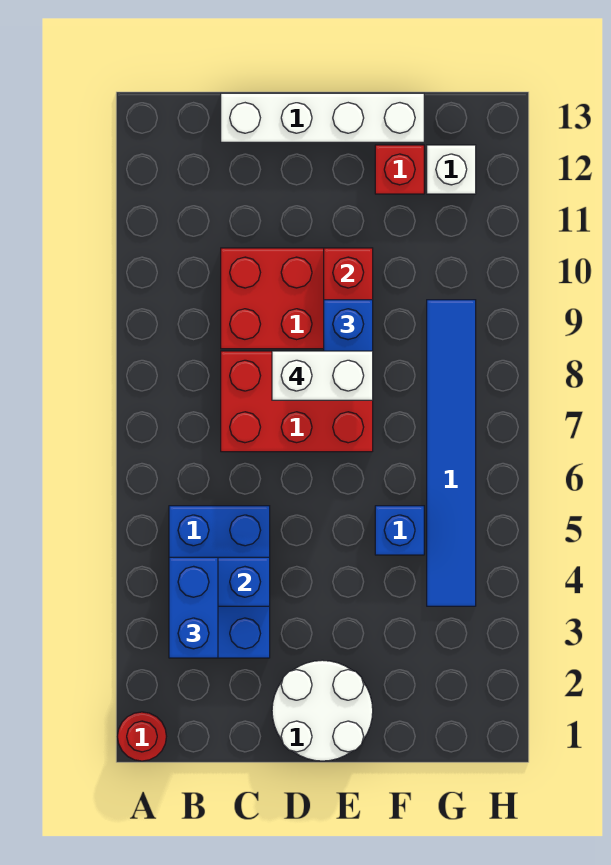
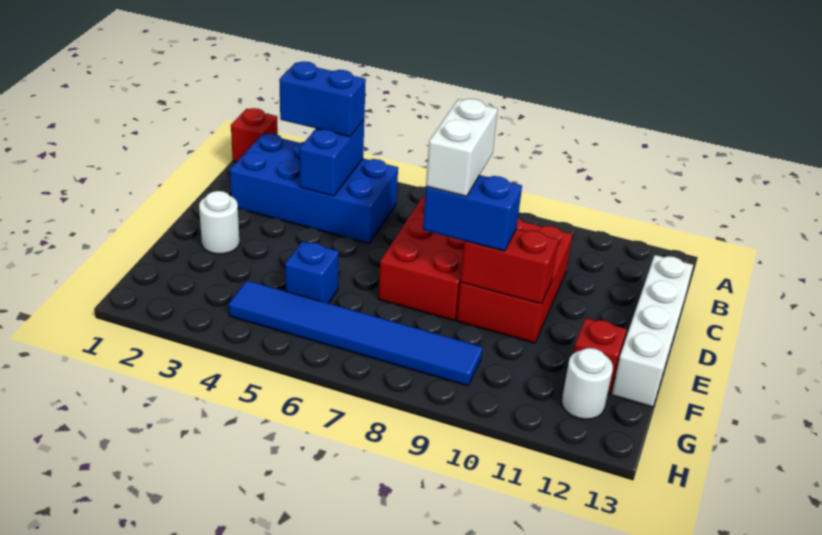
red 1x1 round brick [117,712,166,761] -> red 1x1 brick [231,108,278,162]
blue 2x3 brick [169,506,270,658] -> blue 2x4 brick [230,134,398,243]
white 2x2 round brick [272,660,373,761] -> white 1x1 round brick [199,191,239,254]
white 1x1 brick [427,145,476,194] -> white 1x1 round brick [562,348,613,419]

